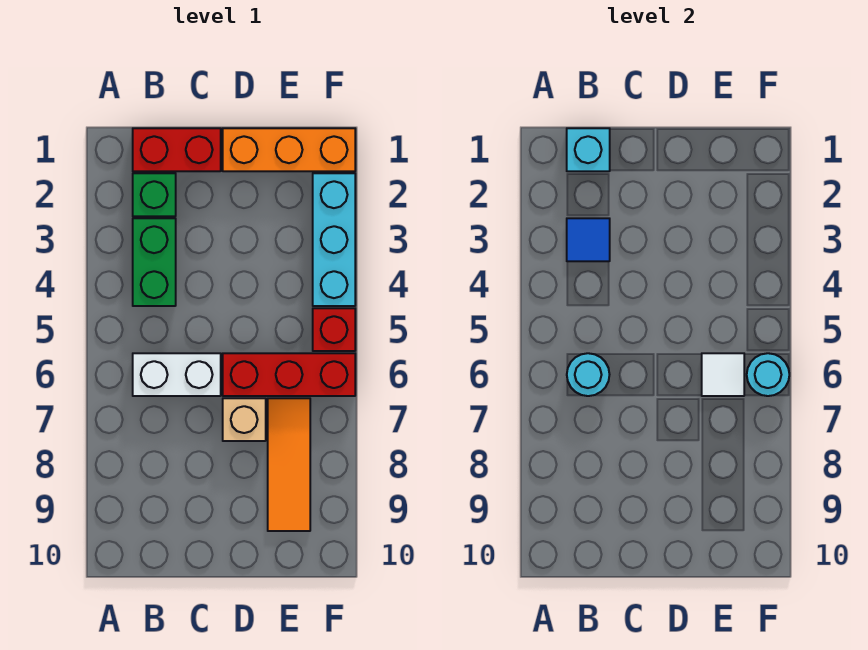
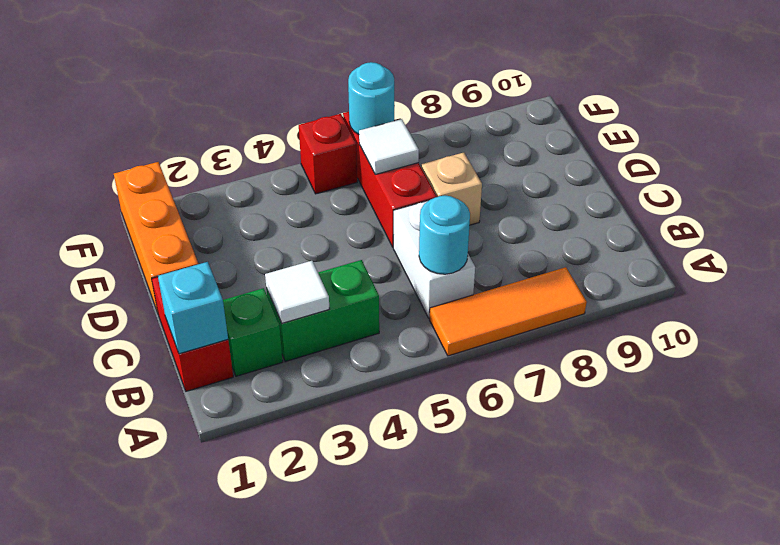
blue 1x1 tile [567,218,610,261] -> white 1x1 tile [265,261,329,323]
orange 1x3 tile [268,398,310,531] -> orange 1x3 tile moved to [430,267,587,356]
cyan 1x3 brick [313,173,355,306] -> none

